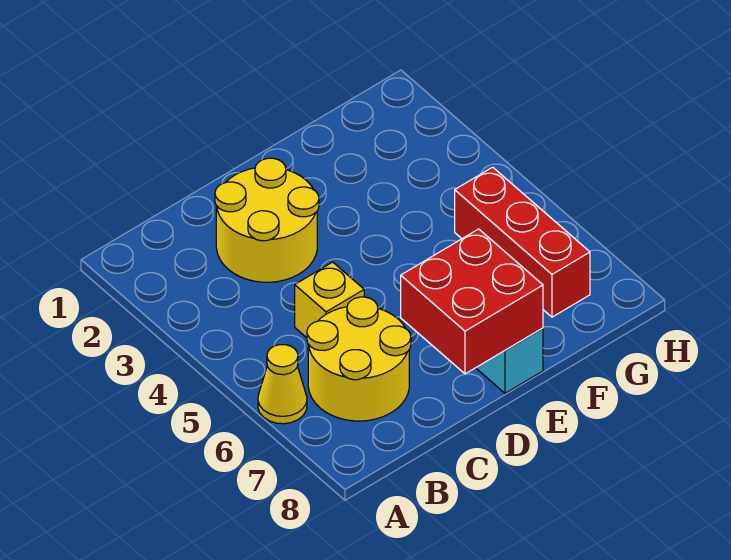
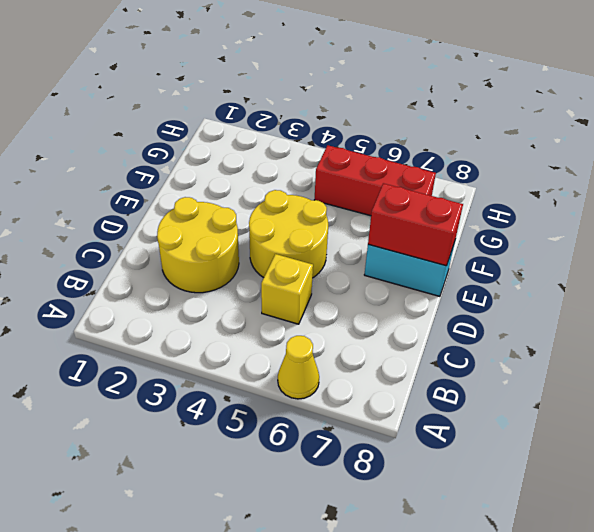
yellow 2x2 round brick [307,297,411,421] -> yellow 2x2 round brick moved to [249,190,328,278]
red 2x2 brick [401,229,543,374] -> red 1x2 brick [368,183,463,266]

